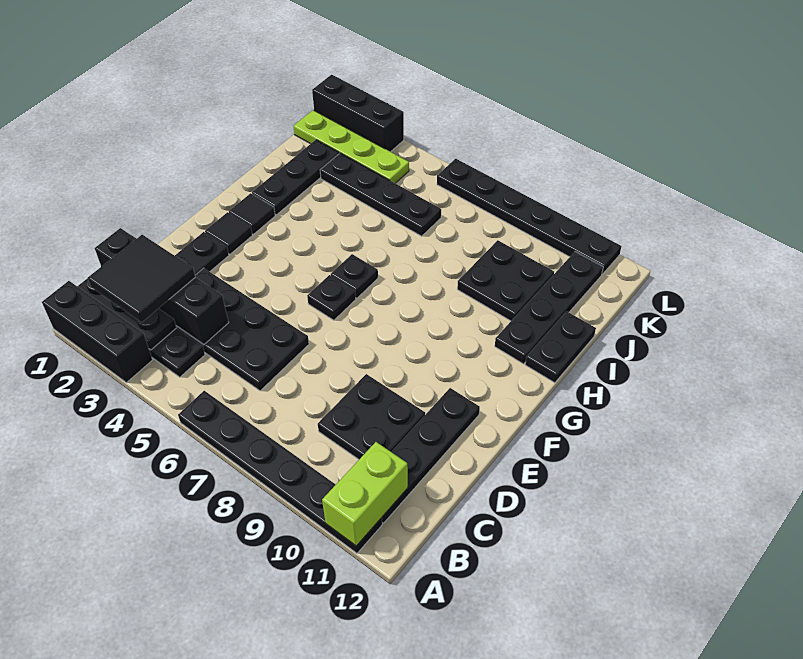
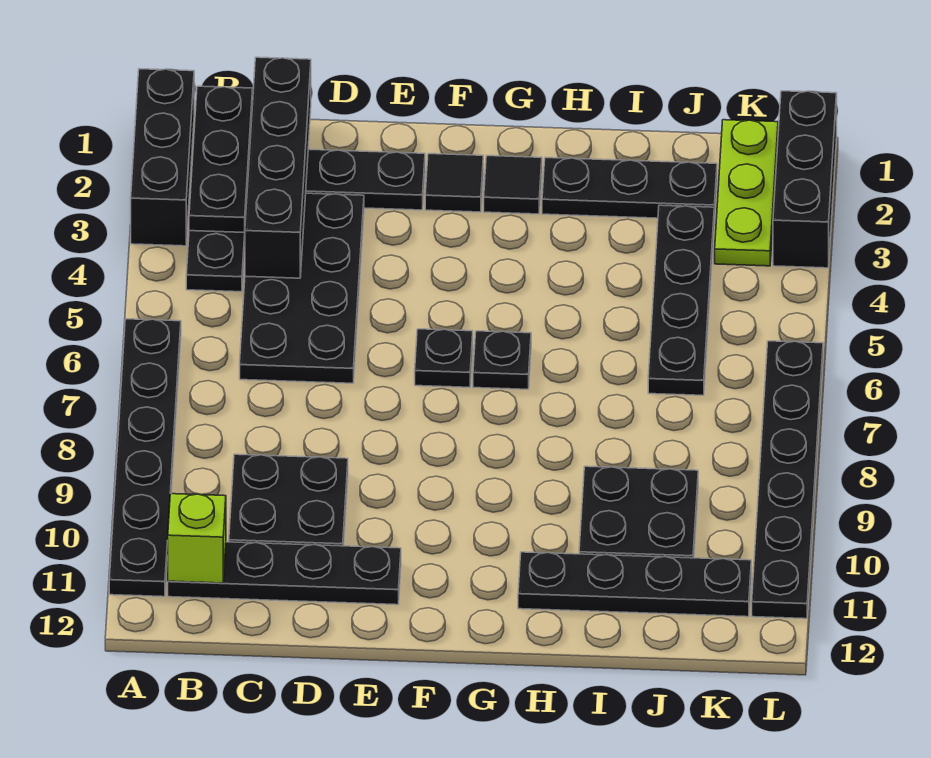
lime 1x2 brick [322,442,408,546] -> lime 1x1 brick [168,494,226,583]
black 2x2 tile [88,235,195,322] -> none
black 1x2 plate [525,311,596,383] -> none
lime 1x4 plate [293,110,409,183] -> lime 1x3 plate [715,120,778,266]

